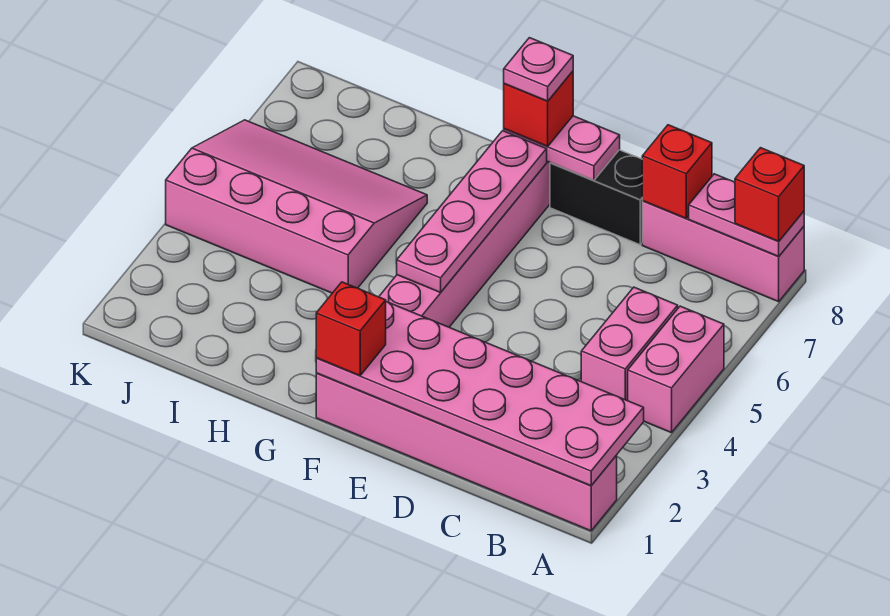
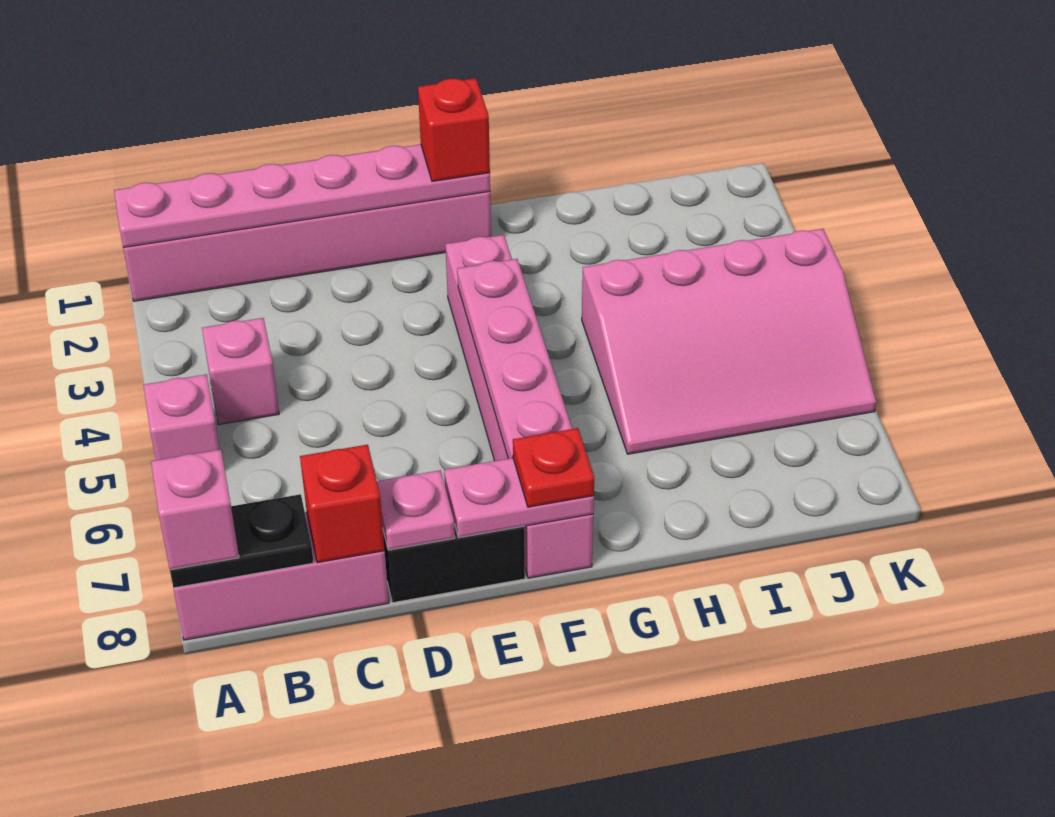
pink 2x6 plate [316,302,644,486] -> pink 1x6 plate [114,144,490,247]
pink 1x2 brick [628,306,724,433] -> pink 1x1 brick [143,374,220,460]
pink 1x2 plate [689,174,804,256] -> black 1x2 plate [170,494,314,588]
red 1x1 brick [735,148,804,241] -> pink 1x1 brick [151,450,239,570]
pink 1x2 brick [581,287,678,401] -> pink 1x1 brick [202,318,279,425]
red 1x1 brick [504,71,573,146] -> red 1x1 plate [513,428,594,507]
pink 1x1 plate [504,38,573,101] -> pink 1x1 plate moved to [377,470,455,550]

